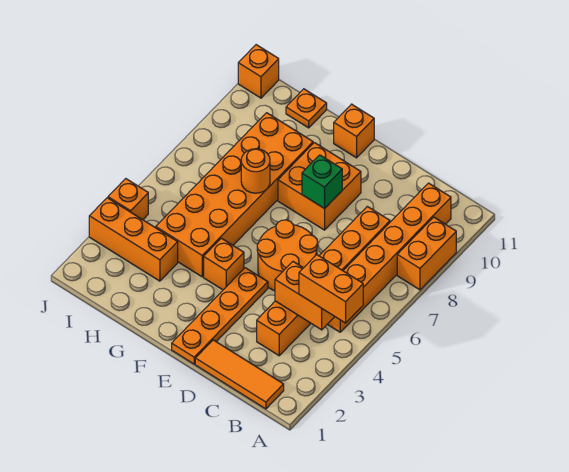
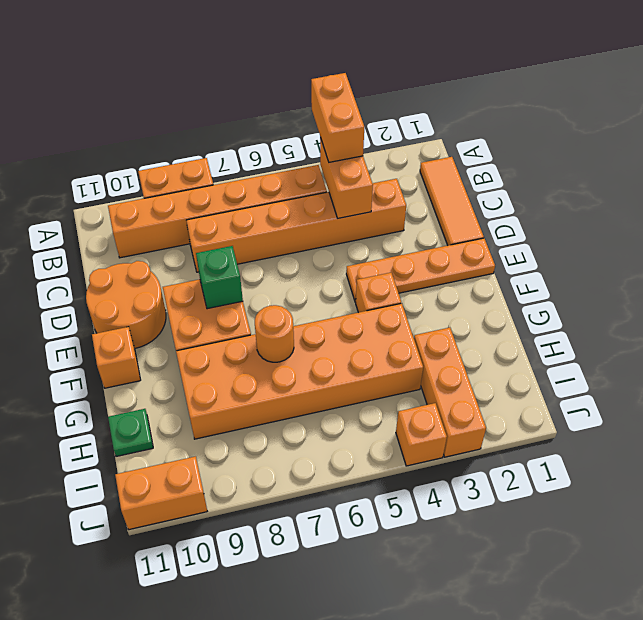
orange 2x2 round brick [257,220,318,291] -> orange 2x2 round brick moved to [86,261,166,348]
orange 1x1 plate [286,89,327,128] -> green 1x1 plate [108,409,153,456]
orange 1x1 brick [238,45,279,98] -> orange 1x2 brick [115,456,207,530]

